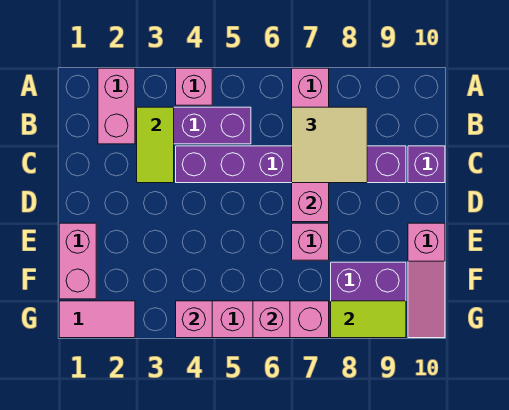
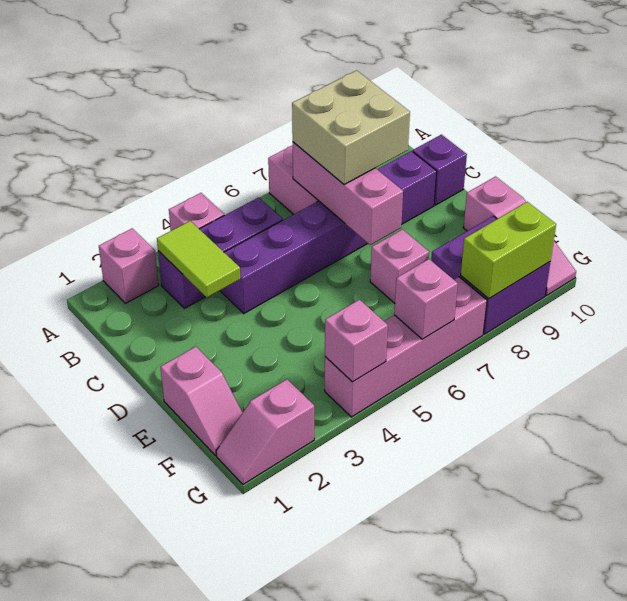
pink 1x2 brick [98,68,135,144] -> pink 1x1 brick [99,228,159,303]
tan 2x2 tile [292,107,367,183] -> tan 2x2 brick [292,70,410,185]
pink 1x2 brick [59,223,96,299] -> pink 1x2 slope [160,347,242,455]
pink 1x2 tile [59,301,135,338] -> pink 1x2 slope [216,379,314,484]
lime 1x2 tile [331,301,406,338] -> lime 1x2 brick [461,202,556,299]

